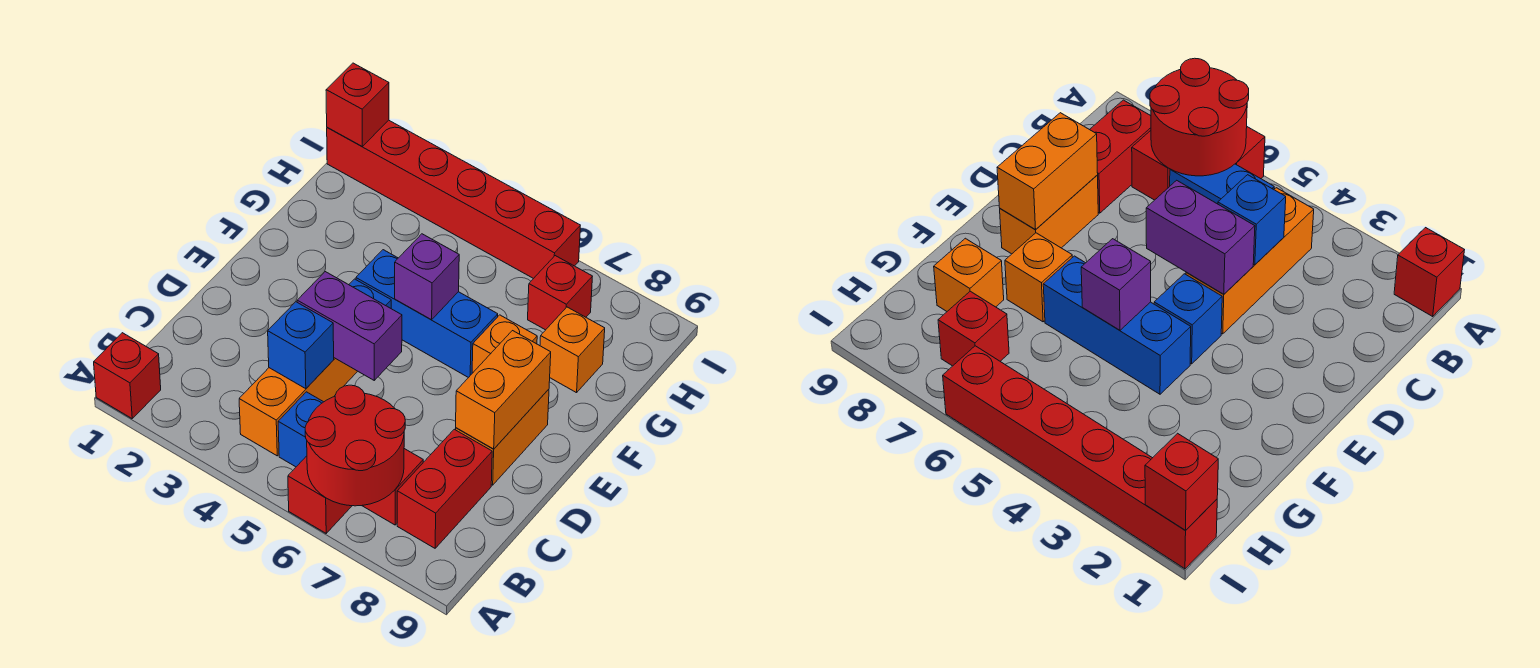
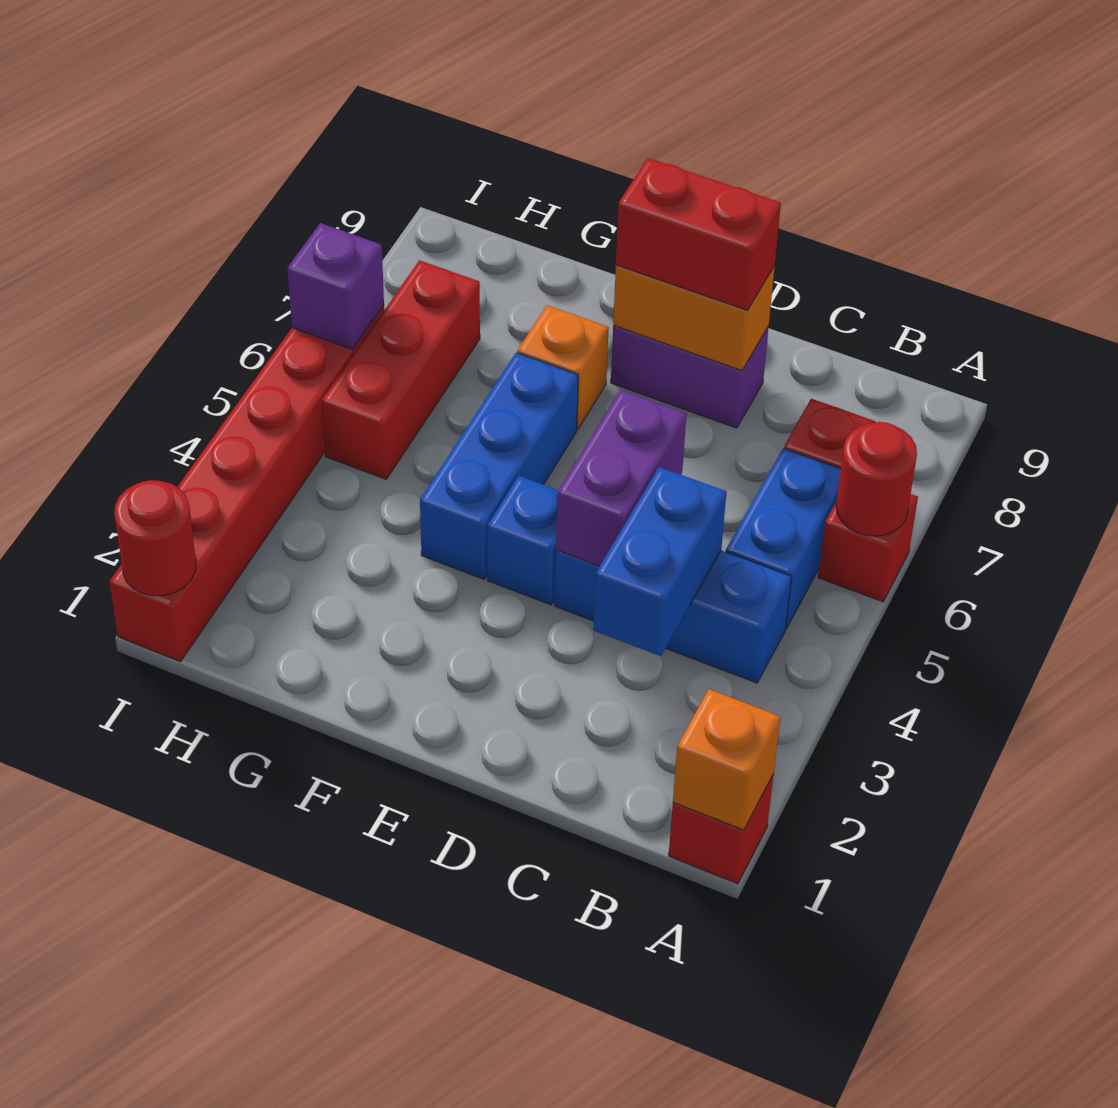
red 2x2 round brick [305,385,405,506] -> red 1x1 round brick [836,422,917,536]
orange 1x3 brick [239,358,358,456] -> blue 1x3 brick [555,550,791,683]
red 1x2 brick [397,429,492,548] -> red 1x2 brick moved to [616,158,781,310]
blue 1x1 brick [268,302,334,389] -> blue 1x2 brick [593,467,726,656]
orange 1x2 brick [456,389,549,485] -> purple 1x2 brick [611,325,769,428]
purple 1x1 brick [395,234,459,320] -> purple 1x1 brick moved to [287,223,384,349]
orange 1x1 brick [540,307,605,393] -> orange 1x1 brick moved to [673,689,781,830]
red 1x1 brick [528,256,593,330] -> red 1x3 brick [322,260,480,479]
red 1x1 brick [326,63,389,146] -> red 1x1 round brick [114,480,196,596]

